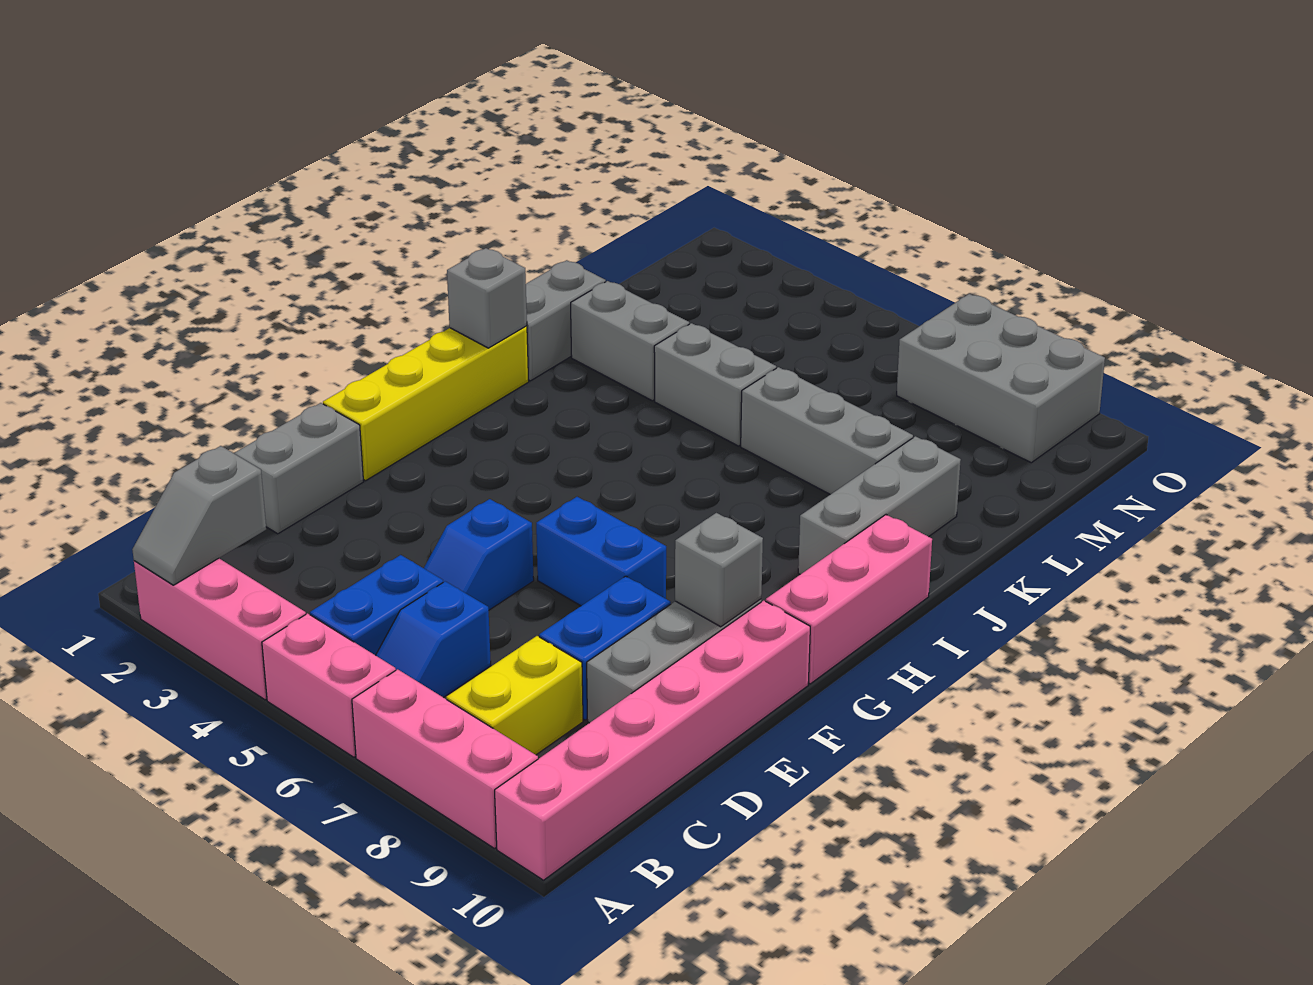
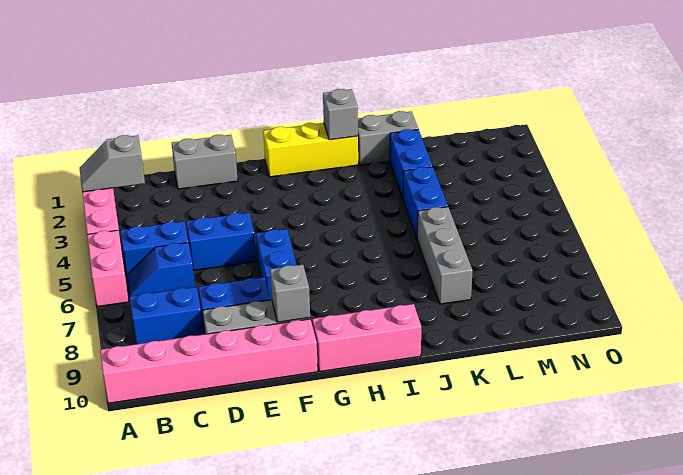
pink 1x3 brick [352,669,538,849] -> none
yellow 1x2 brick [446,636,583,755] -> blue 1x2 brick [130,287,203,344]
blue 1x2 slope [424,499,534,610] -> blue 1x2 brick [186,213,256,270]
yellow 1x4 brick [323,326,529,481] -> yellow 1x3 brick [263,123,358,177]
grey 1x3 brick [798,436,961,574] -> none
grey 1x2 brick [571,281,689,401] -> blue 1x2 brick [390,129,433,198]
grey 1x2 brick [654,323,776,446] -> blue 1x2 brick [403,167,448,238]
grey 2x3 brick [897,294,1105,463] -> none

